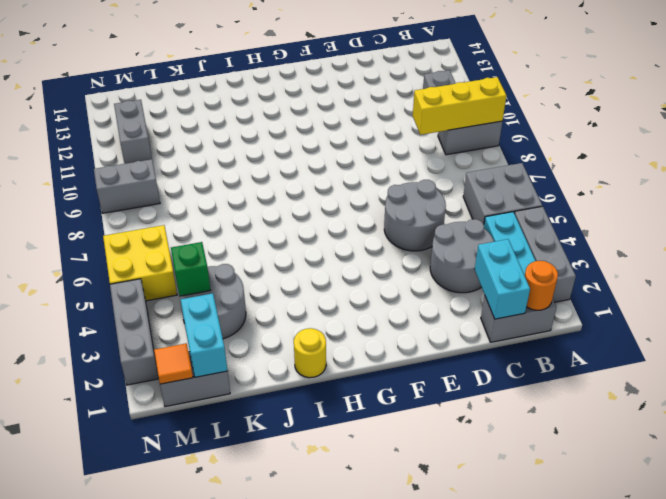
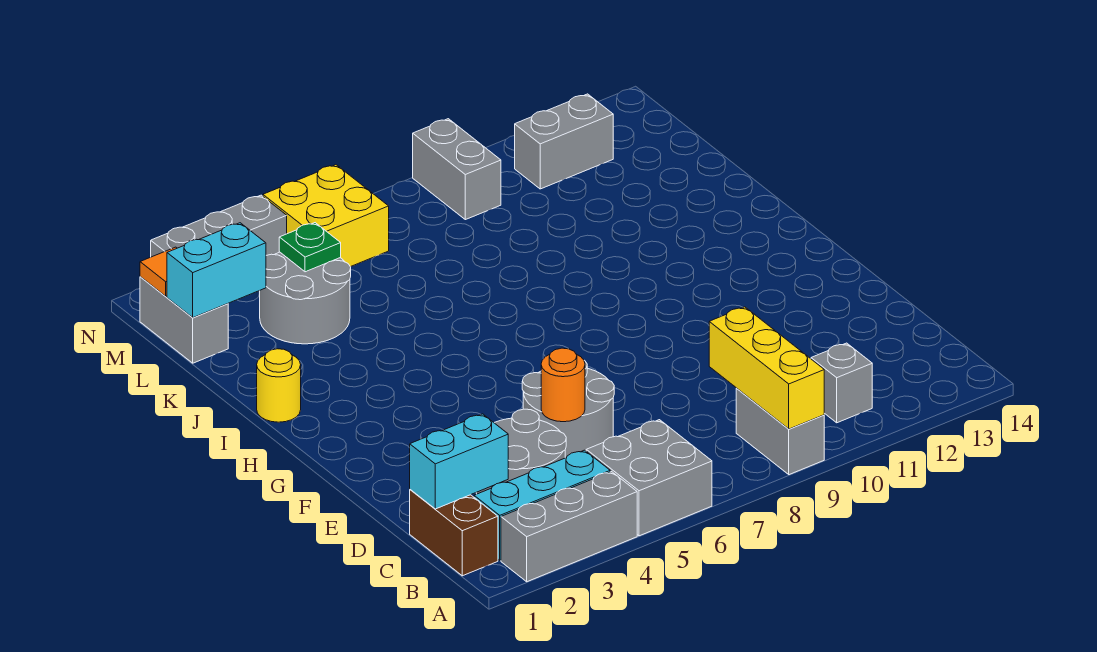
grey 1x2 brick [481,295,556,342] -> brown 1x2 brick [410,490,498,576]
orange 1x1 round brick [525,261,558,310] -> orange 1x1 round brick moved to [541,348,585,422]
green 1x1 brick [171,242,210,296] -> green 1x1 plate [279,223,341,272]

